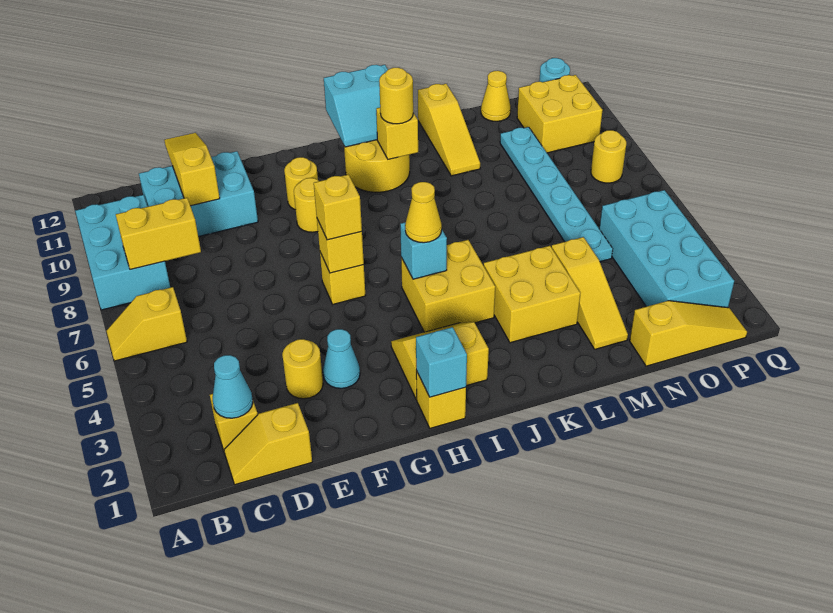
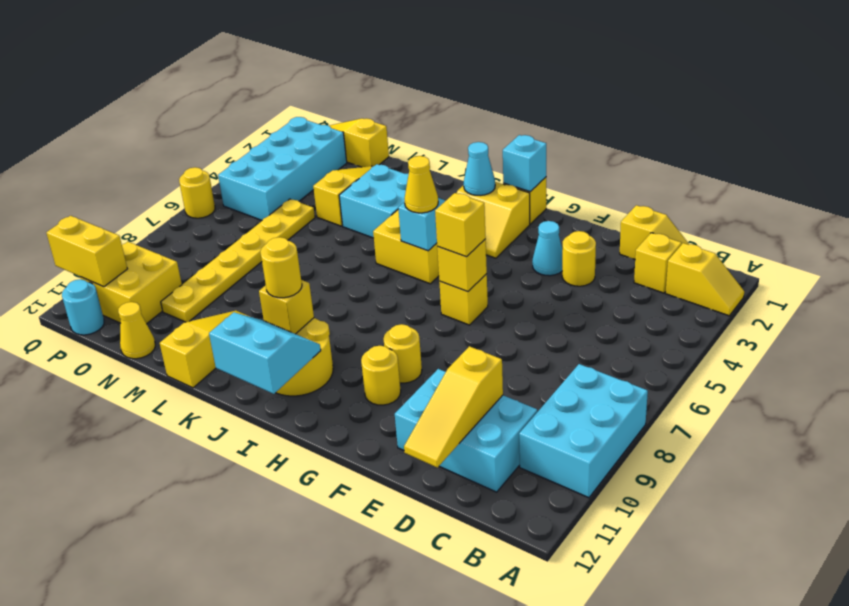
yellow 1x2 slope [107,287,187,361] -> yellow 1x2 slope moved to [666,243,744,316]
yellow 1x2 brick [116,198,201,270] -> yellow 1x2 brick moved to [47,216,127,287]
cyan 1x1 cone [213,355,253,418] -> cyan 1x1 cone moved to [464,142,495,195]
yellow 2x2 brick [484,246,580,343] -> cyan 2x2 brick [339,164,409,238]
cyan 1x6 plate [500,127,613,262] -> yellow 1x6 plate [161,199,315,322]
yellow 1x1 round brick [591,130,626,183] -> yellow 1x1 round brick moved to [179,167,215,218]

